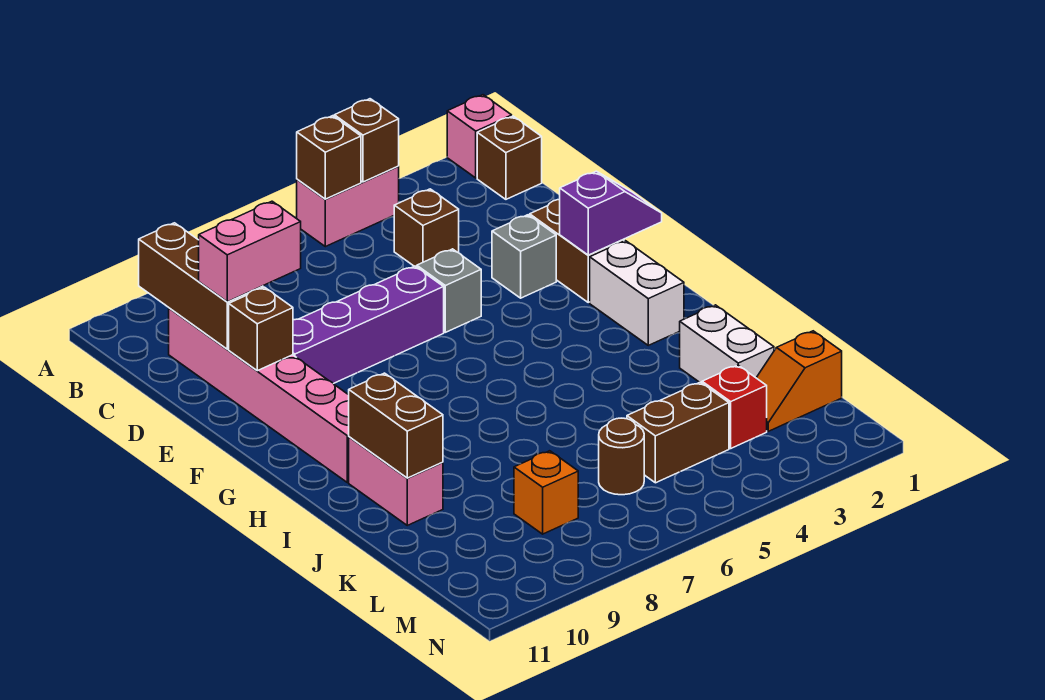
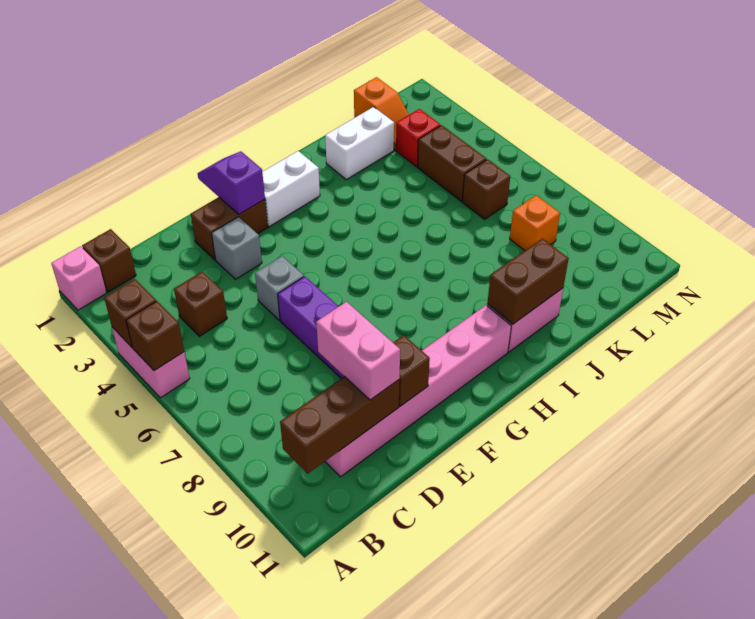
brown 1x1 round brick [599,418,644,495] -> brown 1x1 brick [462,159,510,219]

